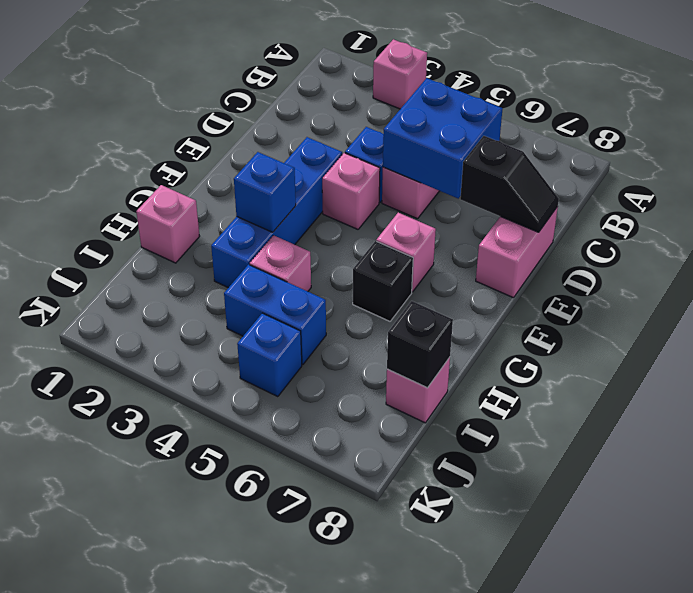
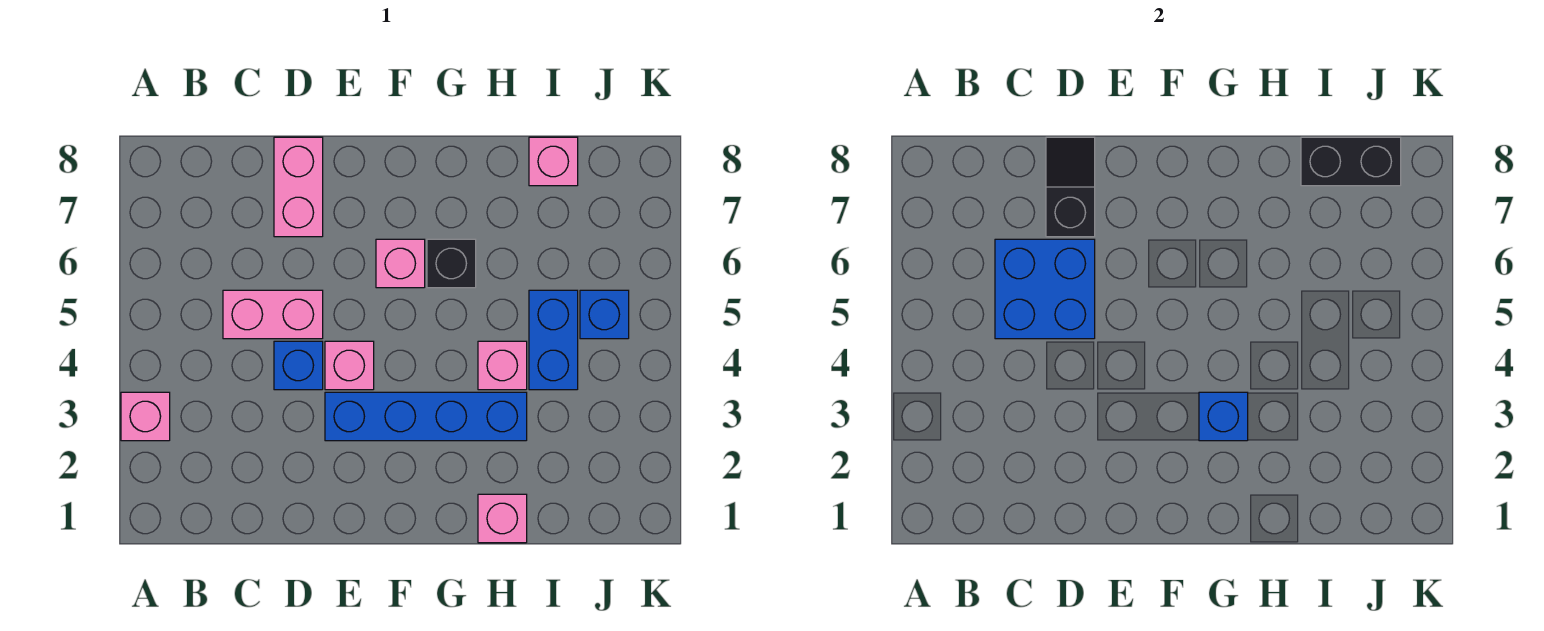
pink 1x2 brick [476,206,558,298] -> pink 1x2 brick turned to [274,137,323,237]
black 1x1 brick [387,301,453,388] -> black 1x2 brick [1301,137,1401,186]

